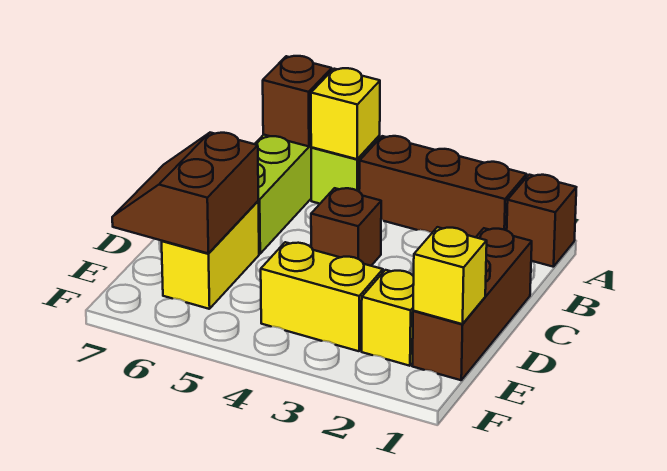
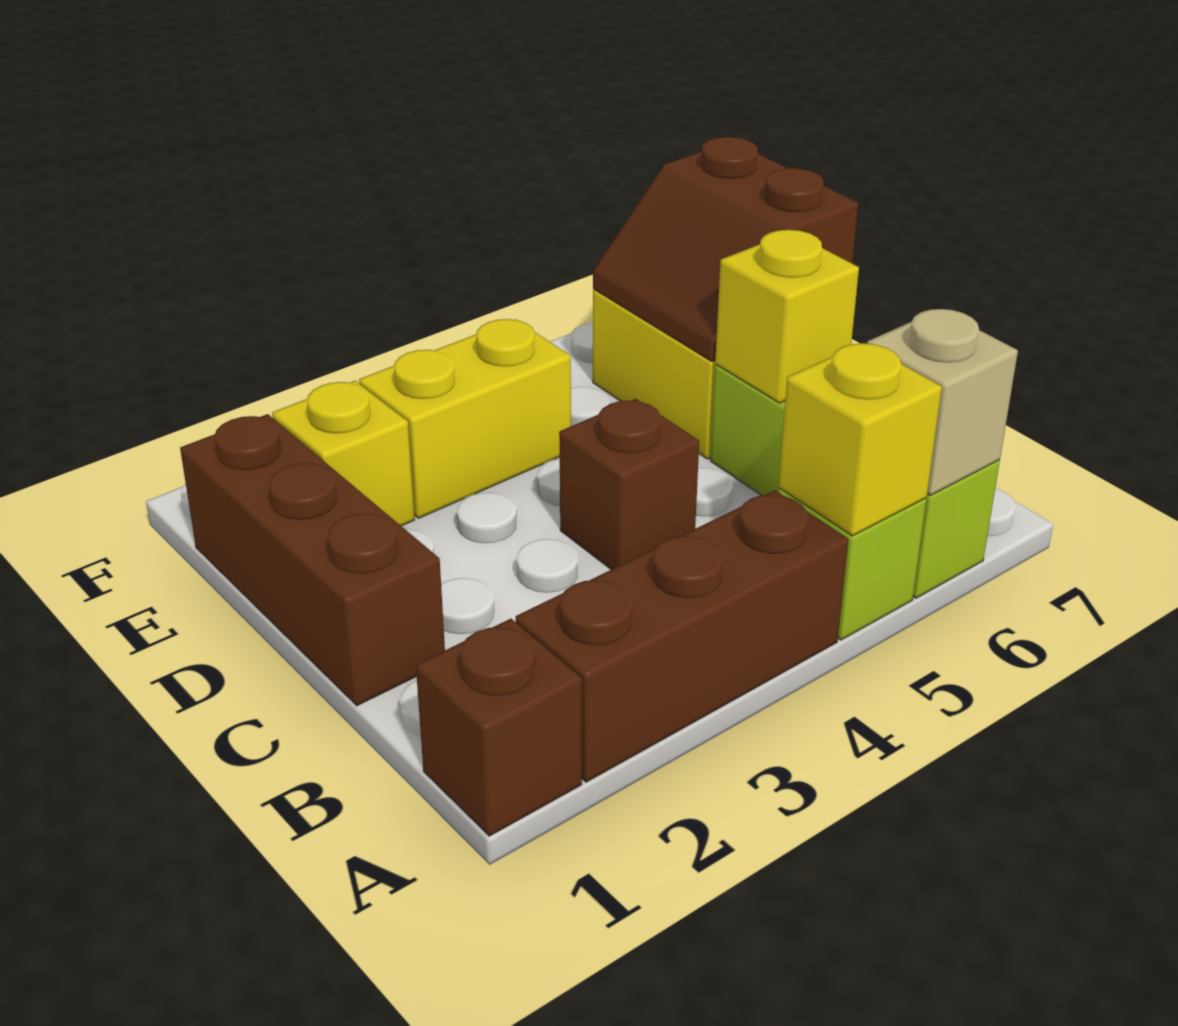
brown 1x1 brick [263,56,332,146] -> tan 1x1 brick [867,309,1018,495]
brown 2x2 slope [112,133,258,254] -> brown 2x2 slope turned to [593,137,858,362]
yellow 1x1 brick [413,227,487,324] -> yellow 1x1 brick moved to [715,230,859,403]

